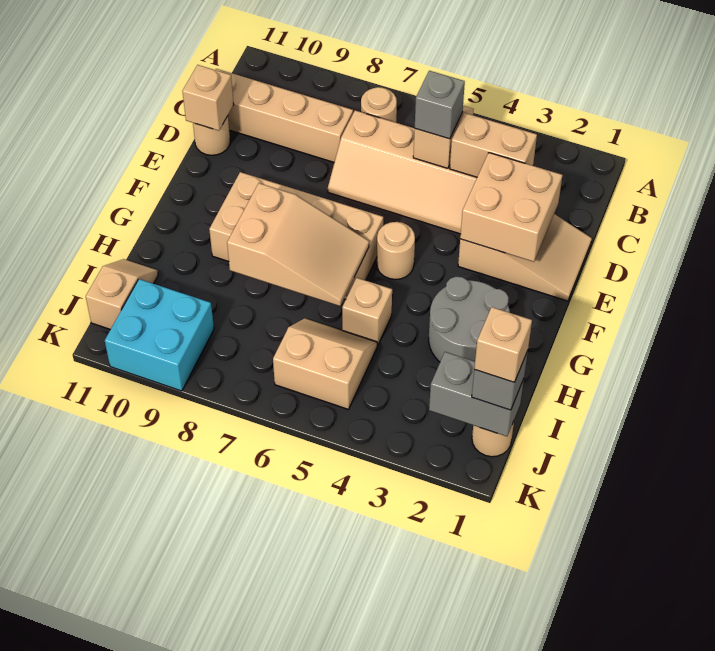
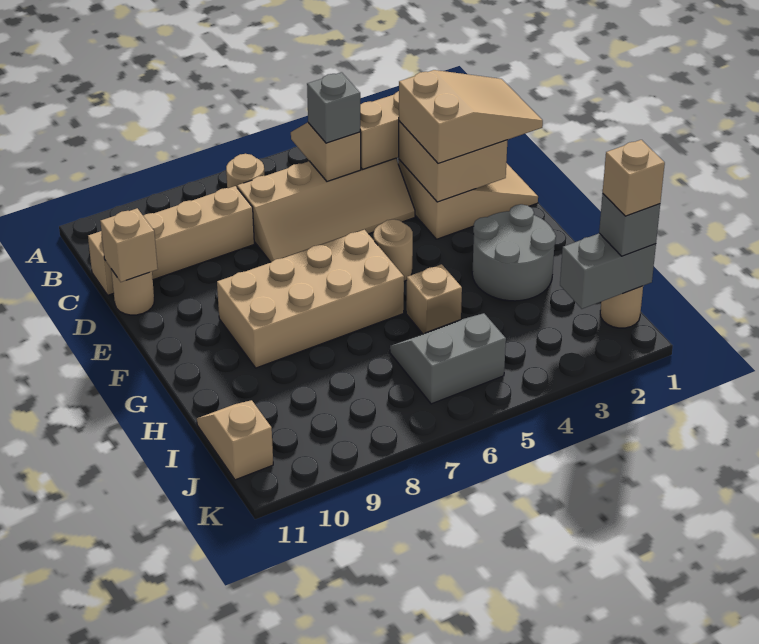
tan 2x3 slope [227,183,369,306] -> tan 2x3 slope moved to [399,70,543,163]
tan 2x2 slope [273,318,377,409] -> grey 2x2 slope [390,313,506,404]
cyan 2x2 brick [105,279,214,391] -> none

